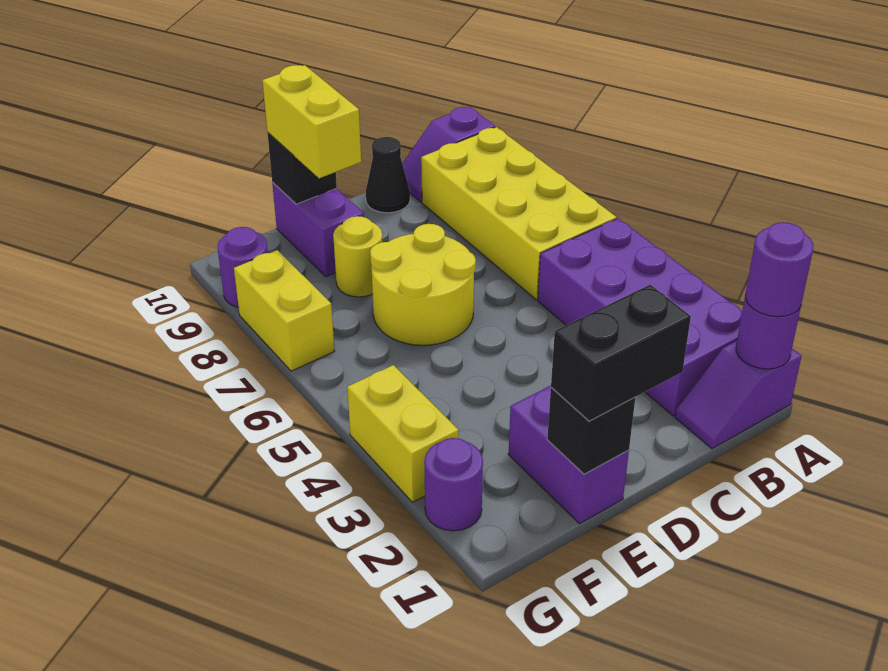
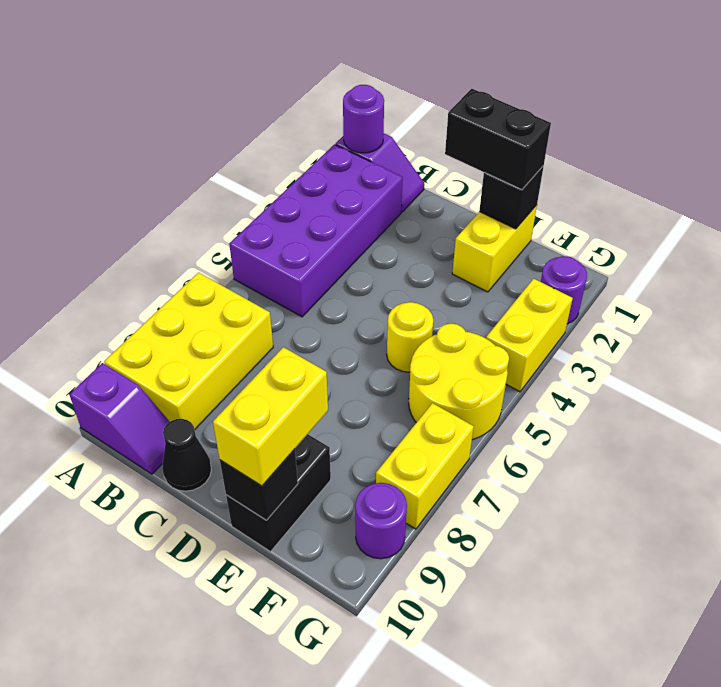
purple 1x1 round brick [745,222,813,317] -> none
yellow 2x4 brick [421,127,617,300] -> yellow 2x3 brick [104,273,273,430]
yellow 2x2 round brick [370,224,476,345] -> yellow 2x2 round brick moved to [409,324,509,440]
purple 1x2 brick [508,386,629,524] -> yellow 1x2 brick [452,205,537,292]
yellow 1x1 round brick [333,216,382,297] -> yellow 1x1 round brick moved to [387,302,433,372]
purple 1x2 brick [272,183,364,277] -> black 1x2 brick [226,434,331,552]

